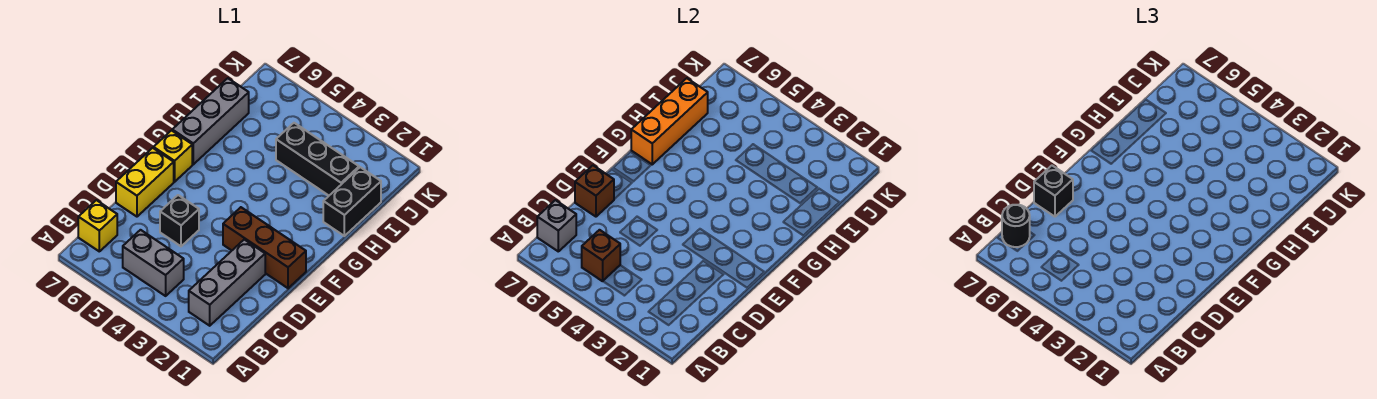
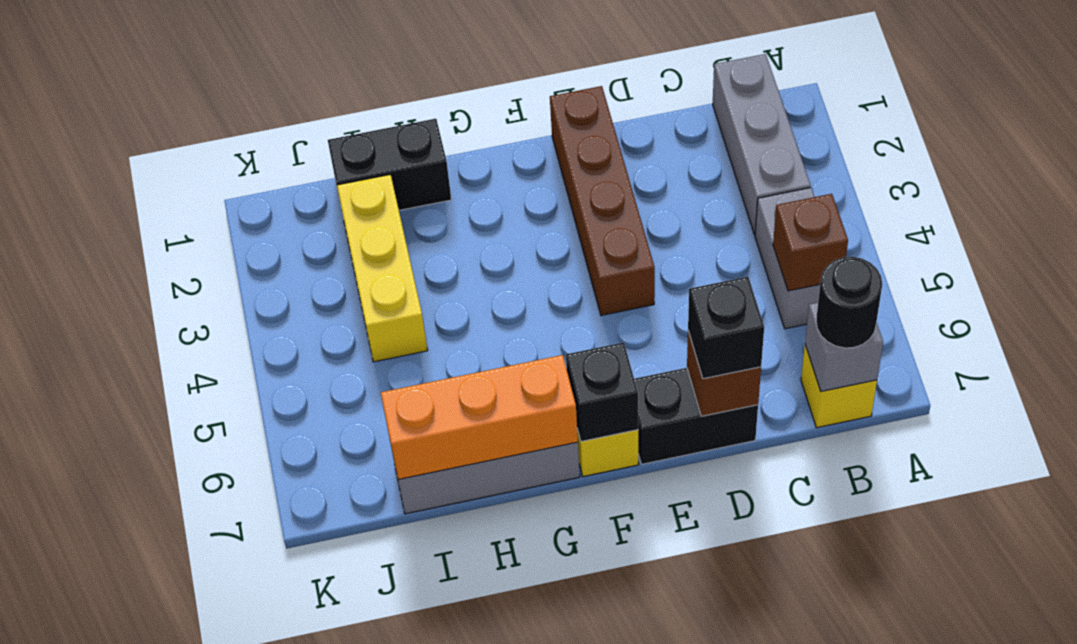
grey 1x3 brick [189,240,265,326] -> grey 1x3 brick turned to [713,54,811,235]
black 1x1 brick [160,195,199,246] -> black 1x1 brick moved to [566,342,638,441]
yellow 1x2 brick [116,148,174,217] -> black 1x2 brick [634,368,758,464]
brown 1x3 brick [223,207,306,288] -> brown 1x4 brick [550,86,655,315]
black 1x3 brick [276,123,359,195] -> yellow 1x3 brick [337,174,428,362]

